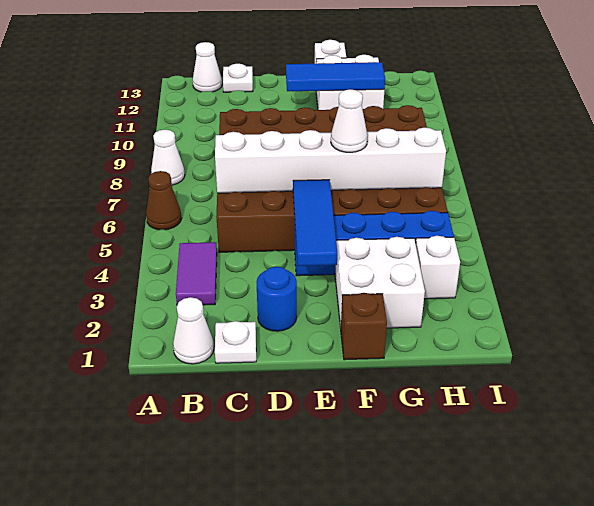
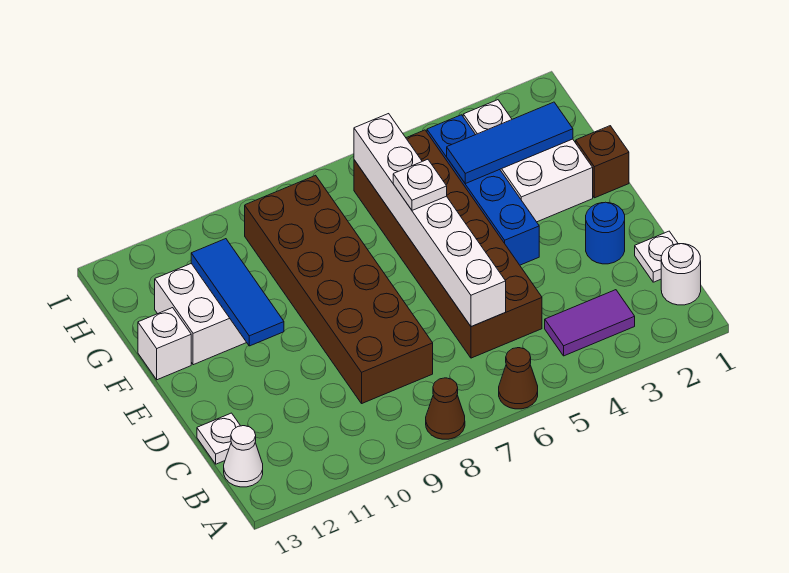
white 1x1 cone [151,130,185,185] -> brown 1x1 cone [426,378,465,439]
white 1x1 cone [173,297,214,364] -> white 1x1 round brick [661,244,701,305]
blue 1x3 tile [293,180,337,266] -> blue 1x3 tile moved to [447,102,573,184]
white 1x1 cone [331,89,367,152] -> white 1x1 plate [393,159,447,210]

